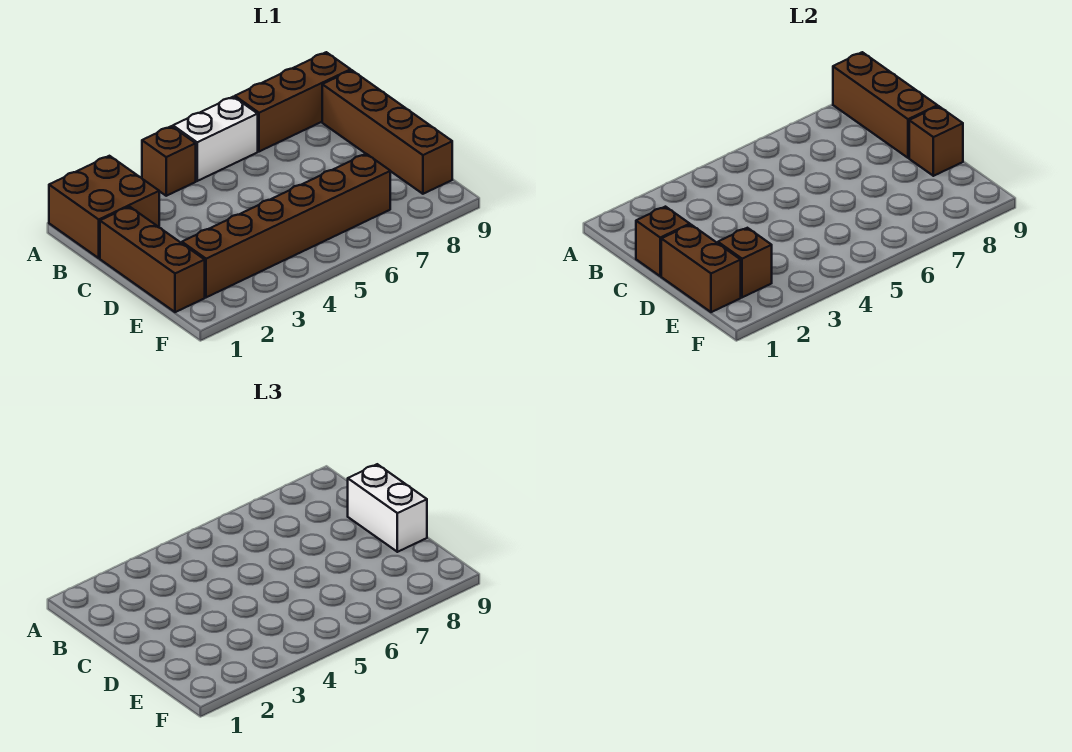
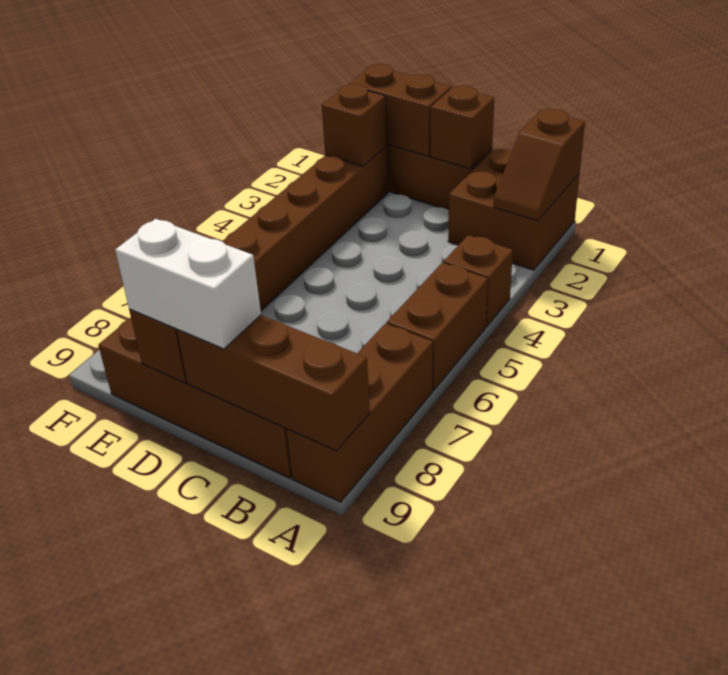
none -> brown 1x2 slope [494,109,585,221]
white 1x2 brick [173,97,258,181] -> brown 1x2 brick [387,263,488,390]

